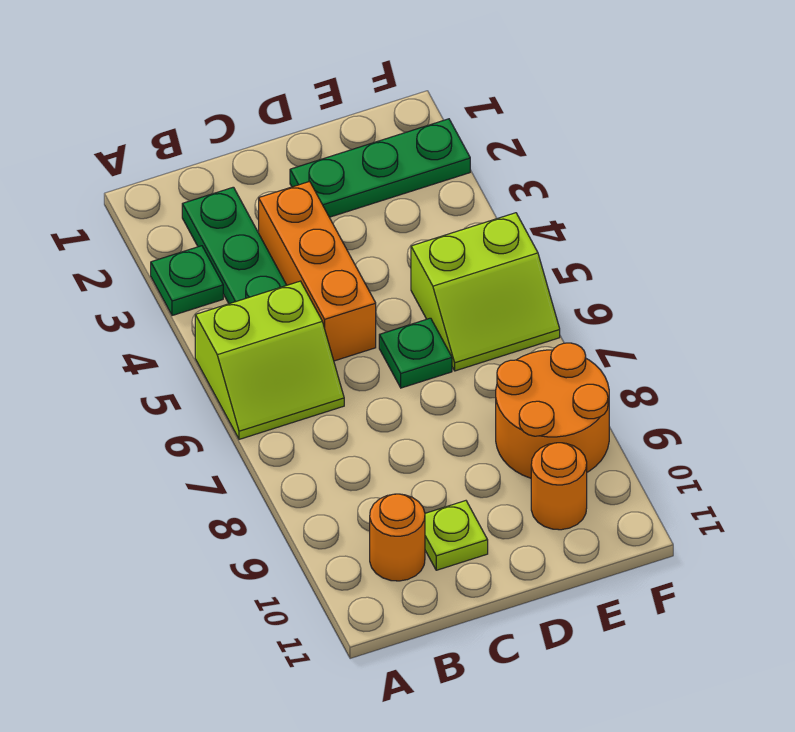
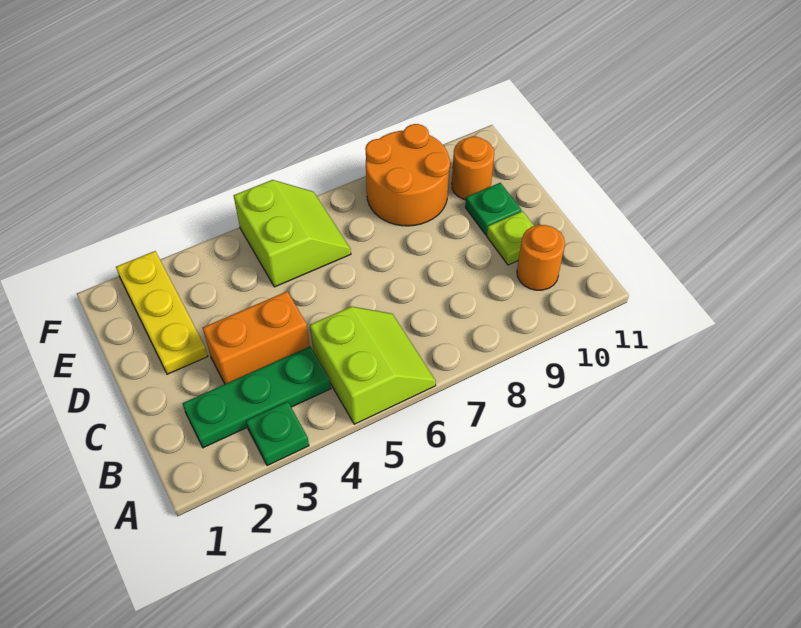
orange 1x3 brick [259,181,376,361] -> orange 1x2 brick [203,292,310,384]
green 1x3 plate [290,119,470,217] -> yellow 1x3 plate [116,251,208,374]
green 1x1 plate [379,318,452,388] -> green 1x1 plate moved to [465,183,521,235]

